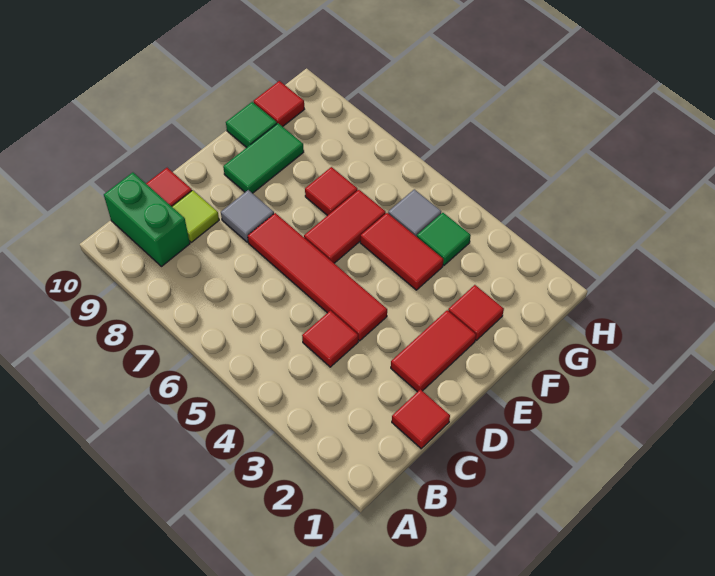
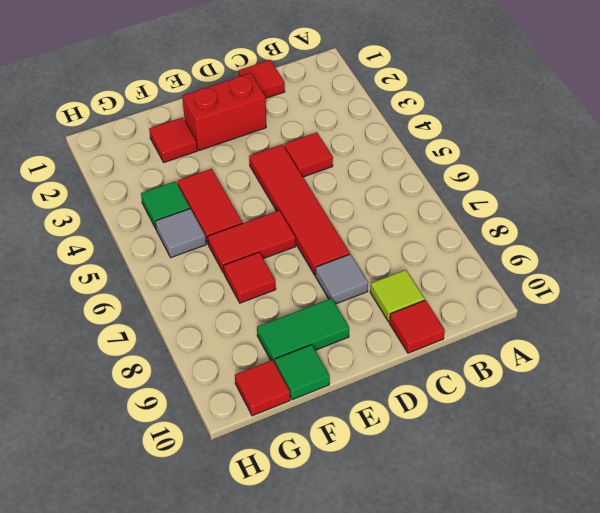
green 1x2 brick [104,172,190,267] -> none
red 1x2 tile [391,310,476,392] -> red 1x2 brick [182,73,266,151]

